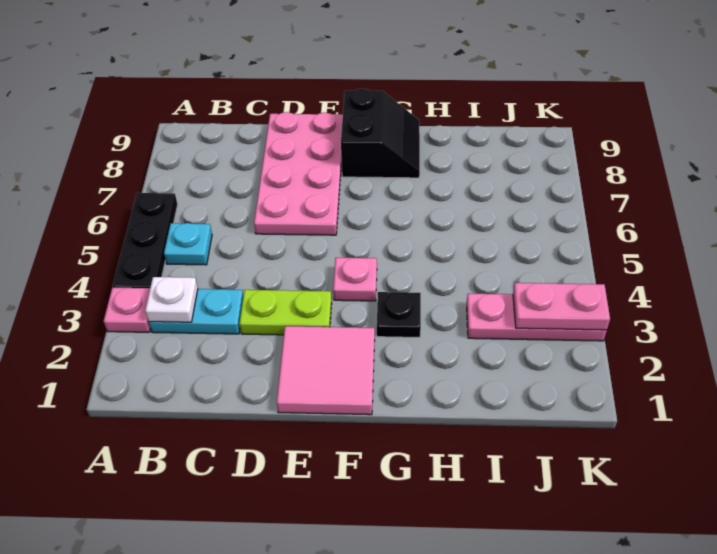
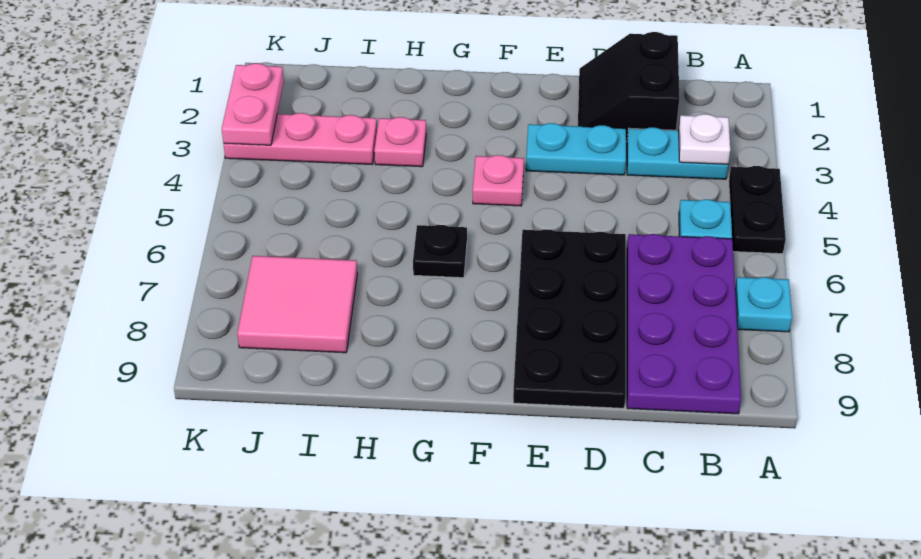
pink 1x1 plate [104,288,151,332] -> pink 1x1 plate moved to [374,117,426,167]
black 1x3 plate [113,192,178,288] -> black 1x2 plate [729,166,786,254]
none -> cyan 1x1 plate [735,277,792,332]
none -> purple 2x4 plate [627,234,741,414]
lime 1x2 plate [239,290,332,335] -> cyan 1x2 plate [526,123,626,175]
pink 2x4 plate [254,112,343,235] -> black 2x4 plate [513,229,626,408]
pink 2x2 tile [277,326,375,415] -> pink 2x2 tile moved to [237,256,357,353]
black 2x2 slope [341,89,420,178] -> black 2x2 slope moved to [578,32,679,141]
black 1x1 plate [377,292,421,337] -> black 1x1 plate moved to [413,225,467,278]
pink 1x2 plate [513,283,610,330] -> pink 1x2 plate turned to [222,63,284,145]

